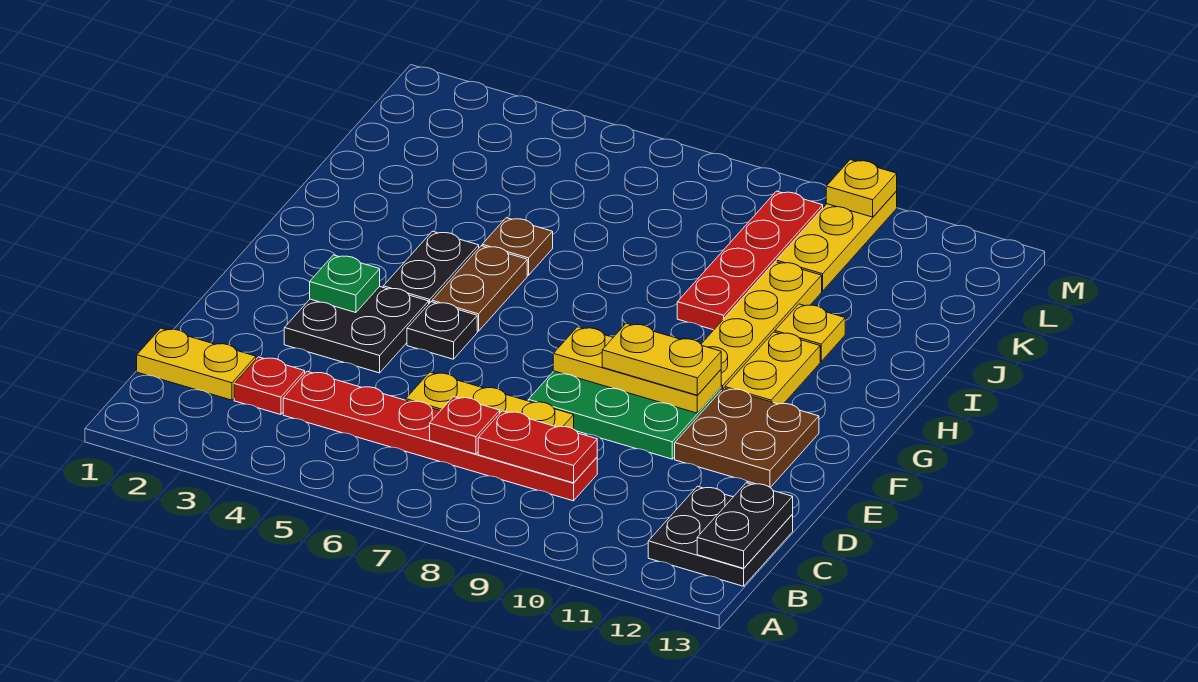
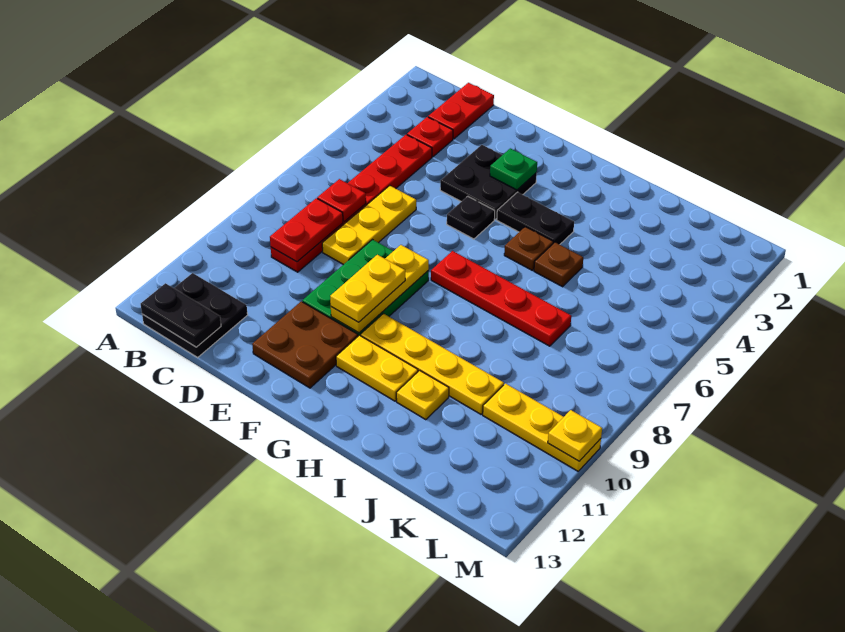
yellow 1x2 plate [137,328,256,400] -> red 1x2 plate [428,83,494,139]
brown 1x2 plate [432,246,527,331] -> brown 1x1 plate [504,227,553,271]
red 1x4 plate [677,191,823,330] -> red 1x4 plate moved to [431,251,571,346]

